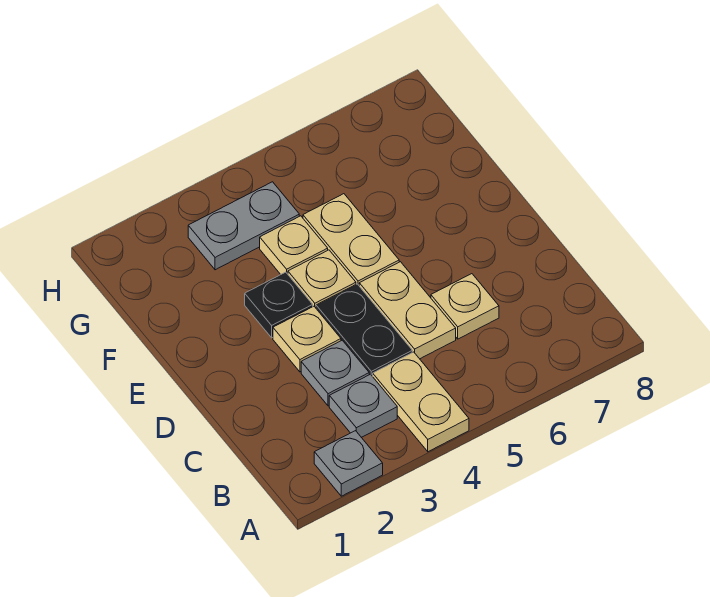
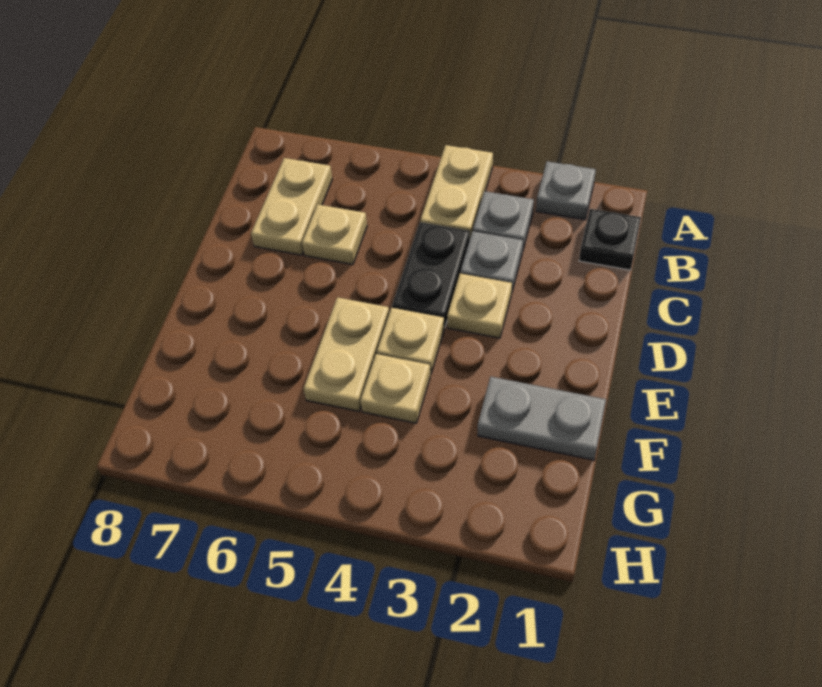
tan 1x2 plate [359,262,456,359] -> tan 1x2 plate moved to [251,158,332,255]
black 1x1 plate [245,272,313,338] -> black 1x1 plate moved to [579,209,641,270]
grey 1x2 plate [188,182,299,270] -> grey 1x2 plate moved to [478,377,606,460]

